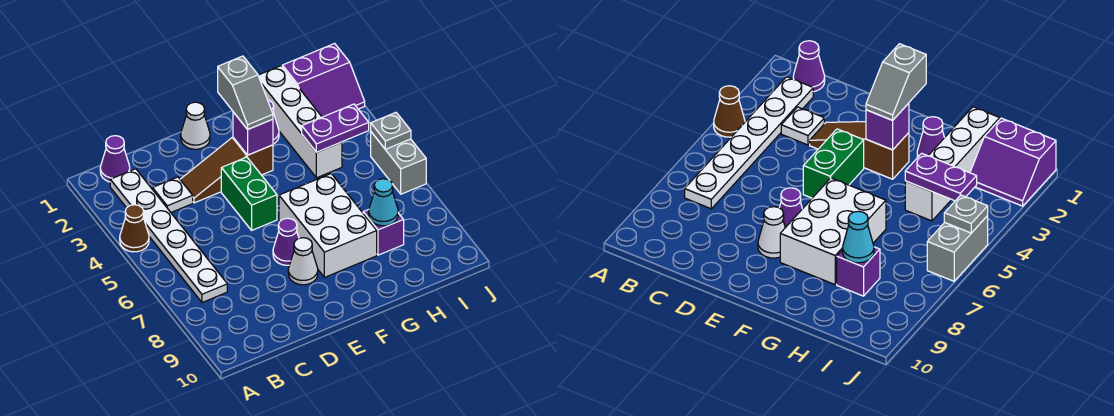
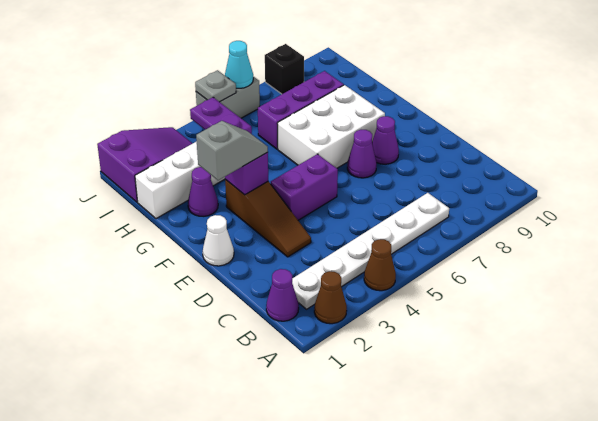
none -> brown 1x1 cone [314,271,347,324]
white 1x1 plate [153,177,193,212] -> none
green 1x2 brick [221,157,277,230] -> purple 1x2 brick [271,154,338,220]
white 1x1 cone [288,238,318,285] -> purple 1x1 cone [372,116,399,164]
purple 1x1 brick [363,209,404,255] -> purple 1x3 brick [258,71,344,149]
cyan 1x1 cone [369,179,398,226] -> cyan 1x1 cone moved to [225,41,253,88]
purple 2x2 slope [282,43,365,117] -> purple 2x3 slope [97,127,193,202]
none -> black 1x1 brick [265,44,304,94]

